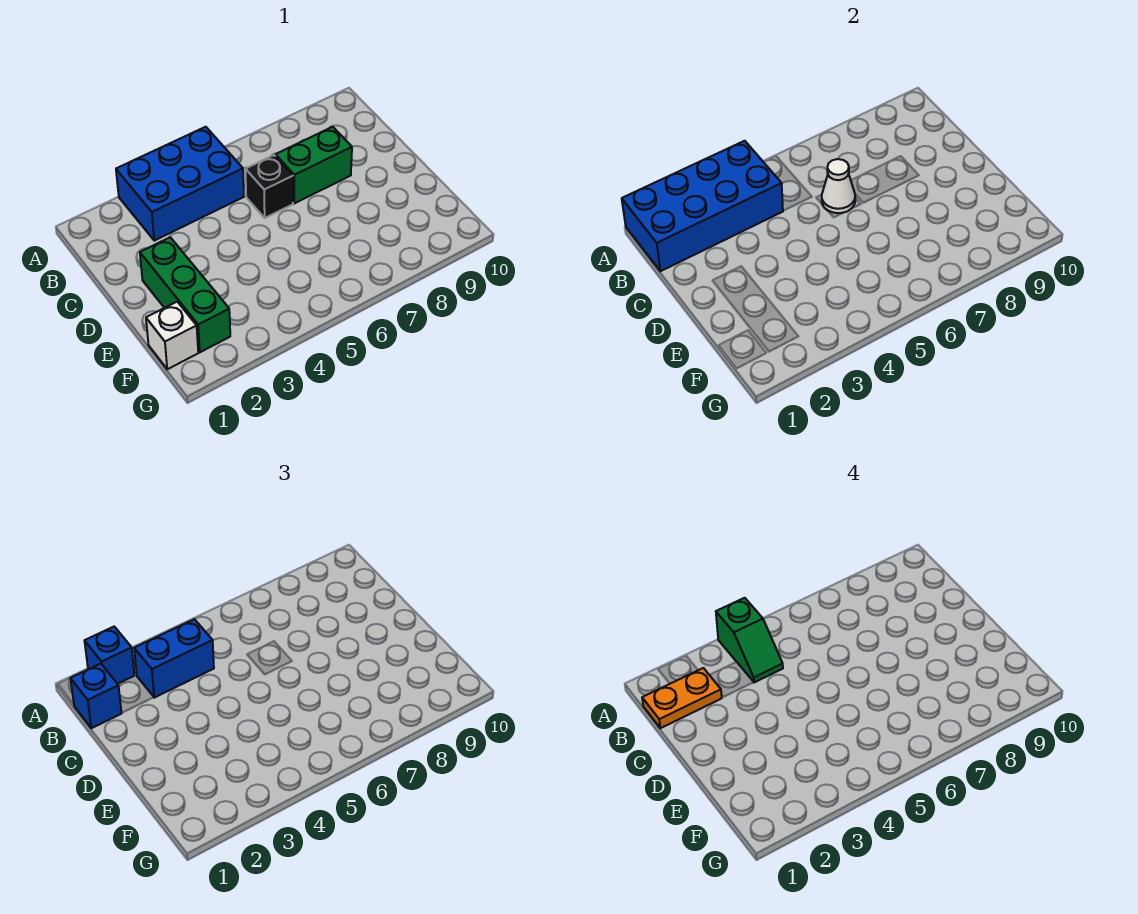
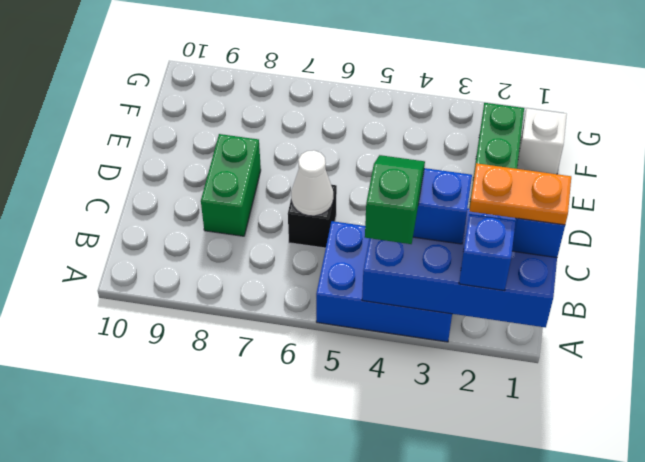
green 1x2 brick [275,127,352,203] -> green 1x2 brick turned to [201,134,261,236]

